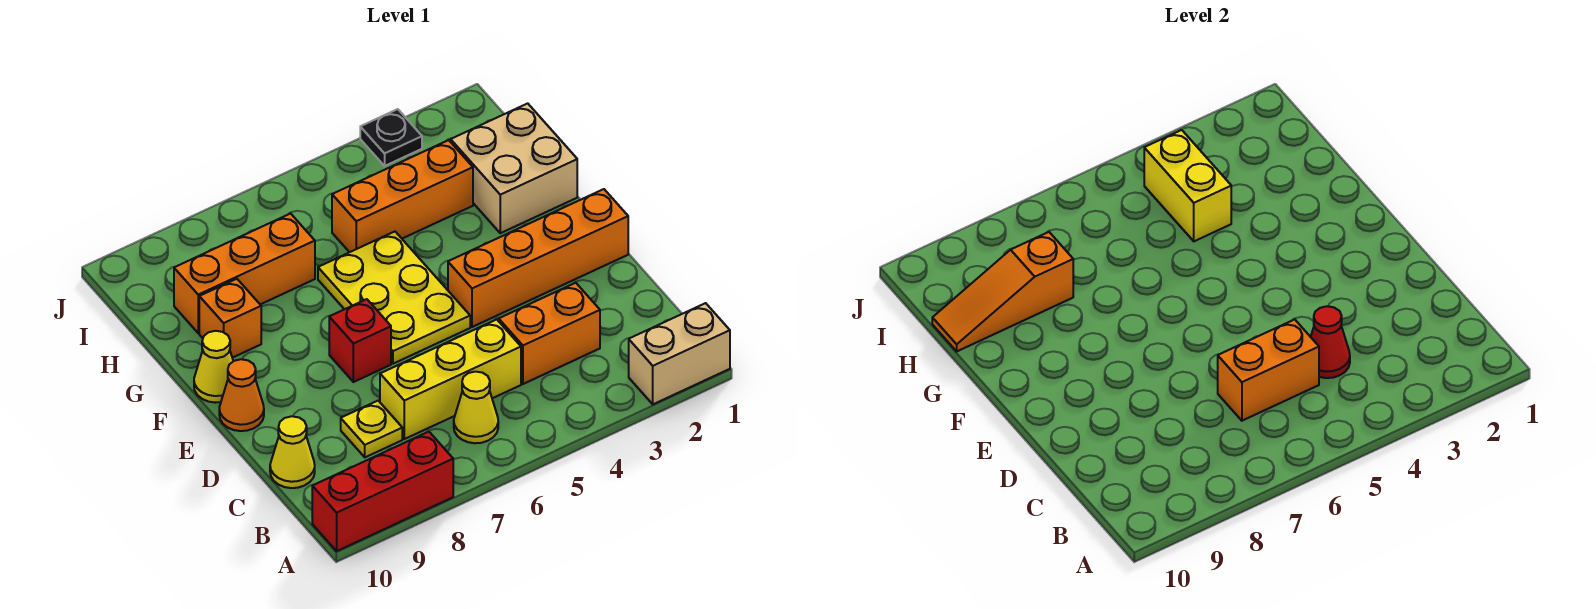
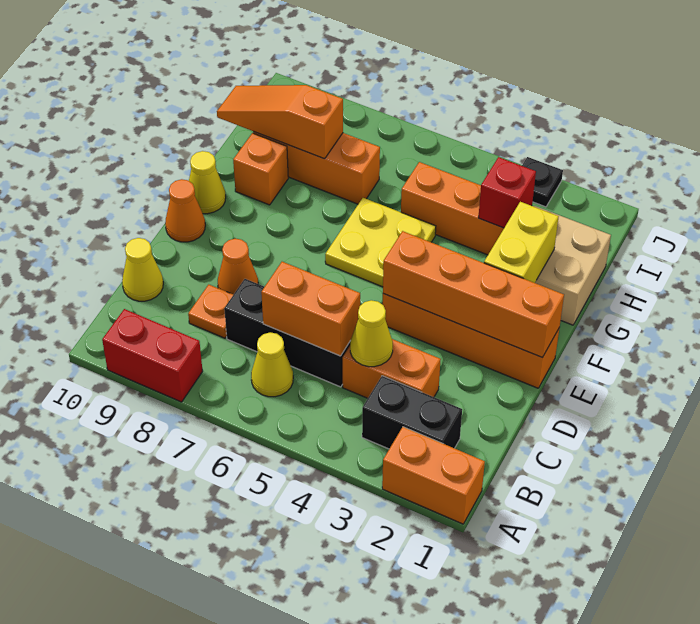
tan 1x2 brick [629,303,730,404] -> orange 1x2 brick [382,427,485,524]
red 1x3 brick [312,432,453,551] -> red 1x2 brick [102,309,203,402]
none -> black 1x2 brick [362,376,462,449]
red 1x1 cone [1311,306,1350,378] -> yellow 1x1 cone [350,300,393,367]
yellow 1x3 brick [380,319,521,439] -> black 1x3 brick [224,279,350,387]
yellow 1x1 plate [341,401,402,457] -> orange 1x1 plate [188,285,233,338]
none -> orange 1x1 cone [218,239,258,295]
none -> orange 1x4 brick [383,231,564,358]
yellow 2x3 plate [318,232,470,364] -> yellow 2x2 plate [325,198,436,287]
red 1x1 brick [329,299,391,382] -> red 1x1 brick moved to [478,157,536,228]
yellow 1x2 brick [1144,130,1231,241] -> yellow 1x2 brick moved to [484,202,559,283]

